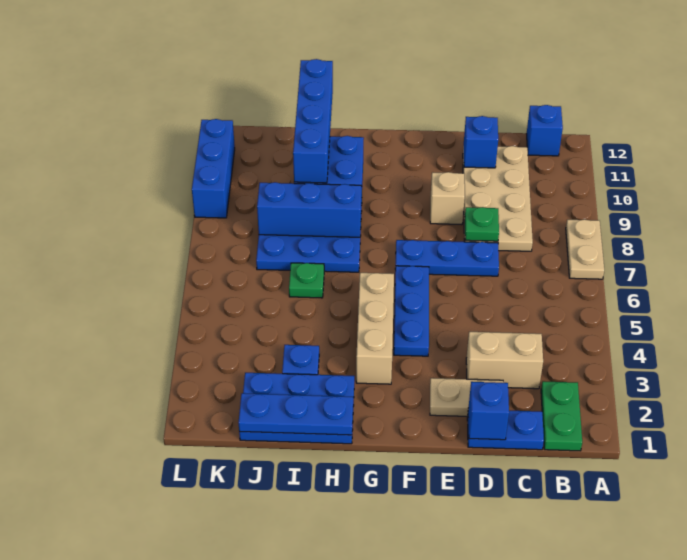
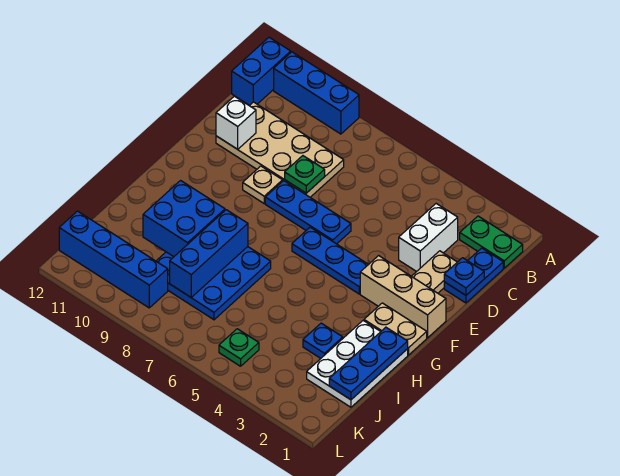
tan 1x2 plate [566,219,604,279] -> tan 1x2 plate moved to [364,303,427,355]
blue 1x1 brick [526,105,563,156] -> blue 1x2 brick [232,37,291,105]
tan 1x2 brick [466,332,543,389] -> white 1x2 brick [399,204,458,272]
blue 1x1 brick [468,382,509,440] -> blue 1x1 plate [444,258,484,295]
blue 1x3 plate [395,240,499,276] -> blue 1x3 plate turned to [265,181,351,244]
blue 1x1 brick [464,116,498,168] -> white 1x1 brick [216,96,256,149]
tan 1x1 brick [430,172,465,225] -> tan 1x1 plate [243,166,283,203]
tan 1x3 brick [356,273,394,384] -> tan 1x3 brick moved to [360,256,446,338]
blue 2x3 plate [239,373,354,444] -> white 2x3 plate [307,321,408,407]
green 1x1 plate [289,263,324,298] -> green 1x1 plate moved to [219,329,259,366]
blue 1x4 brick [293,59,333,183] -> blue 1x4 brick moved to [59,211,168,308]
blue 1x3 brick [192,119,235,218] -> blue 1x3 brick moved to [274,52,359,134]

